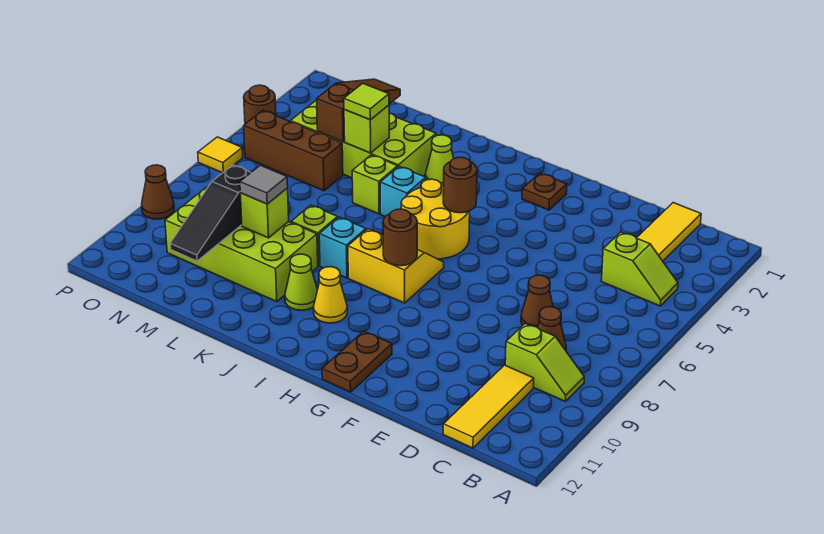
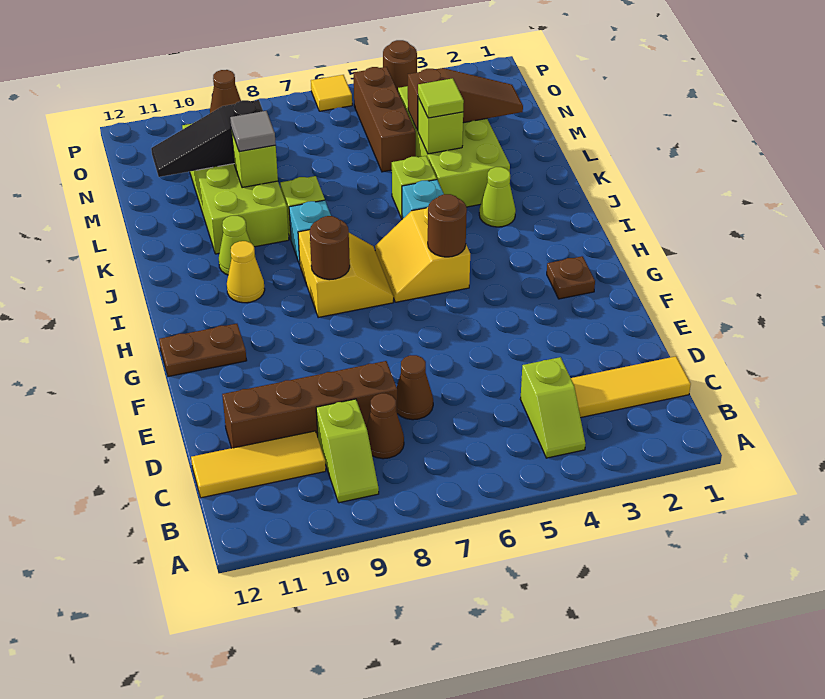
none -> brown 1x4 brick [222,361,397,448]
yellow 2x2 round brick [401,179,470,259] -> yellow 2x2 slope [375,207,470,302]

